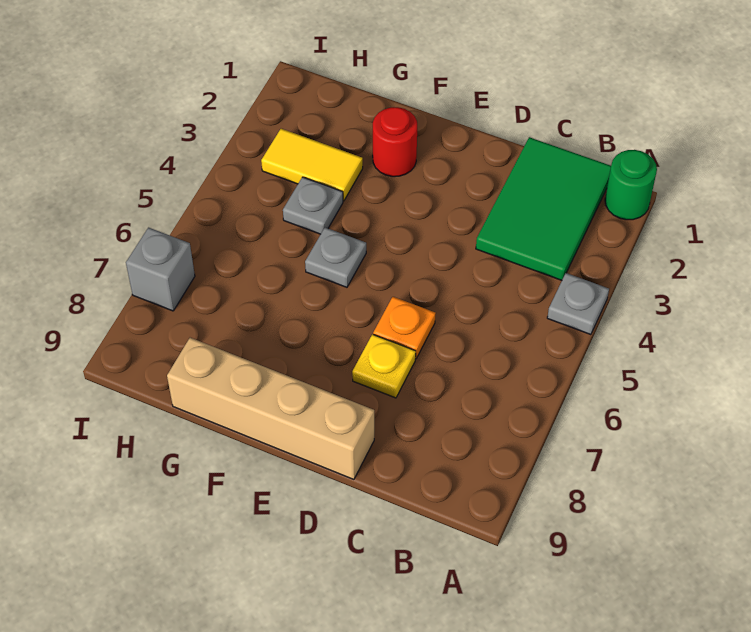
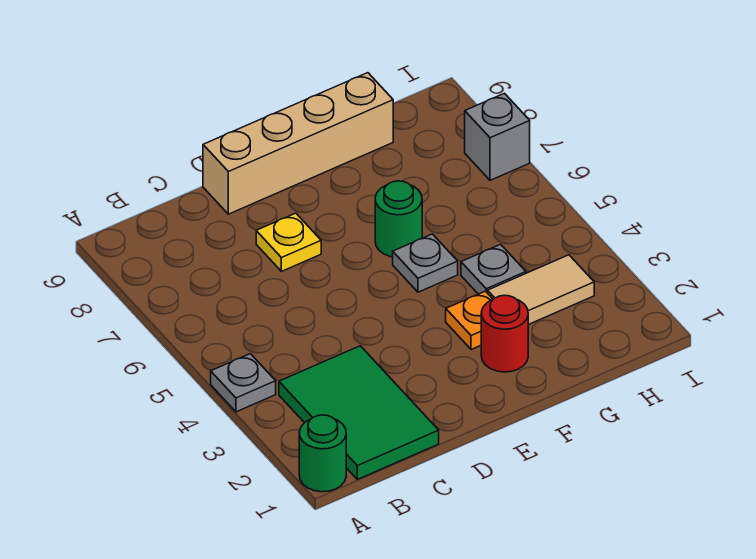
orange 1x1 plate [373,297,436,359] -> orange 1x1 plate moved to [446,291,493,349]
none -> green 1x1 round brick [375,181,422,257]
yellow 1x2 tile [261,129,363,201] -> tan 1x2 tile [488,255,594,325]

